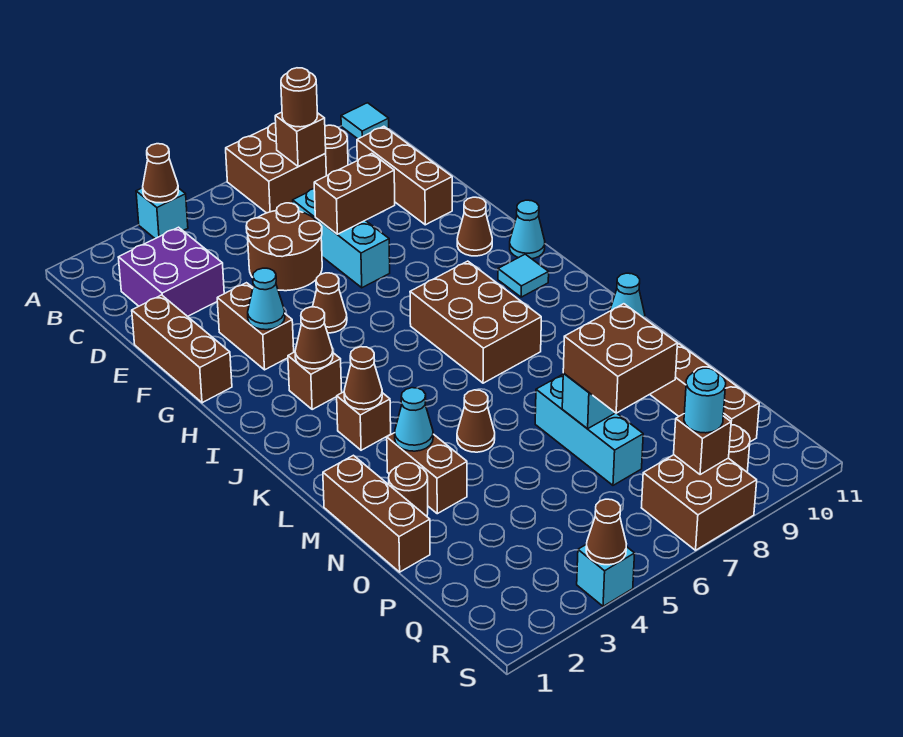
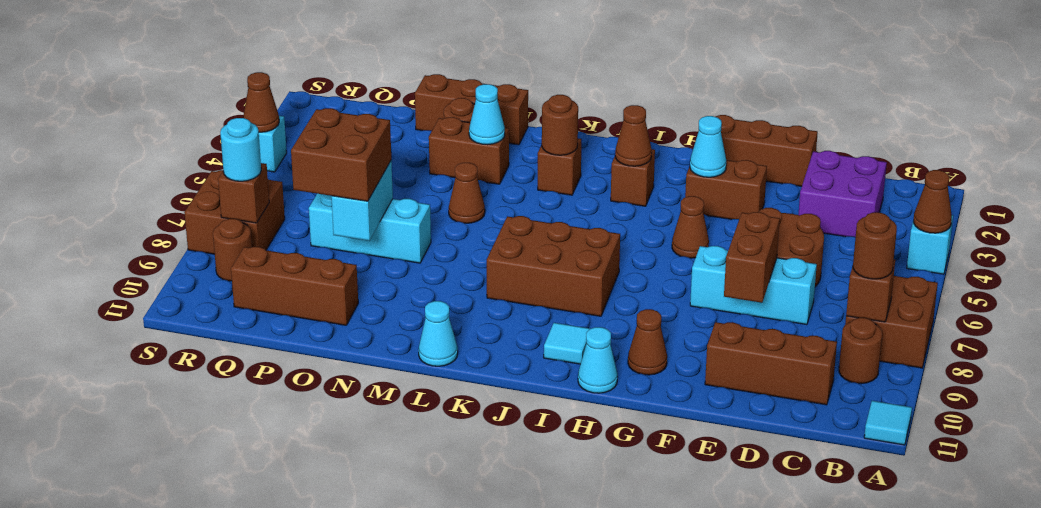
brown 1x1 cone [344,347,382,410] -> brown 1x1 round brick [542,95,578,155]

